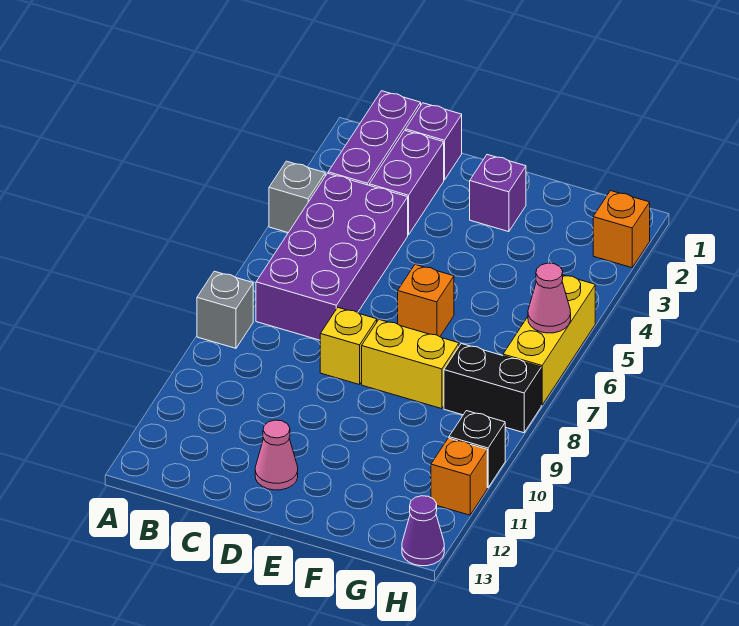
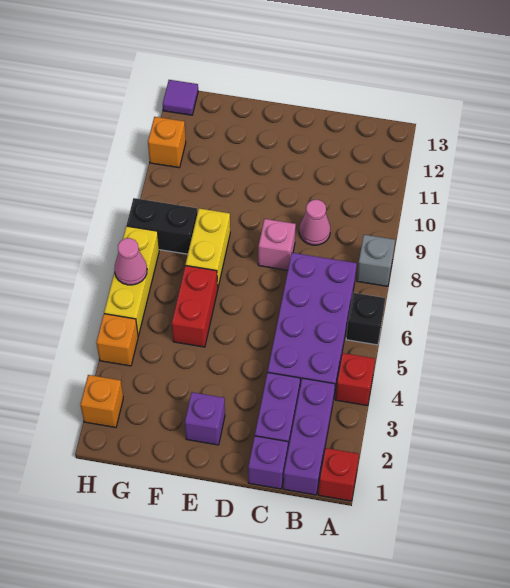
none -> red 1x1 brick [318,448,359,501]
grey 1x1 brick [269,161,325,233] -> red 1x1 brick [335,353,375,406]
yellow 1x1 brick [320,308,377,385] -> pink 1x1 brick [258,219,296,270]
pink 1x1 cone [255,420,298,490] -> pink 1x1 cone moved to [299,200,330,245]
orange 1x1 brick [398,265,454,337] -> orange 1x1 brick moved to [96,314,138,366]
yellow 1x2 brick [362,320,459,409] -> yellow 1x2 brick turned to [186,208,230,287]
none -> red 1x2 brick [172,266,218,347]
black 1x1 brick [449,411,505,488] -> black 1x1 brick moved to [346,293,385,345]
purple 1x1 cone [402,496,444,566] -> purple 1x1 tile [163,80,198,115]

